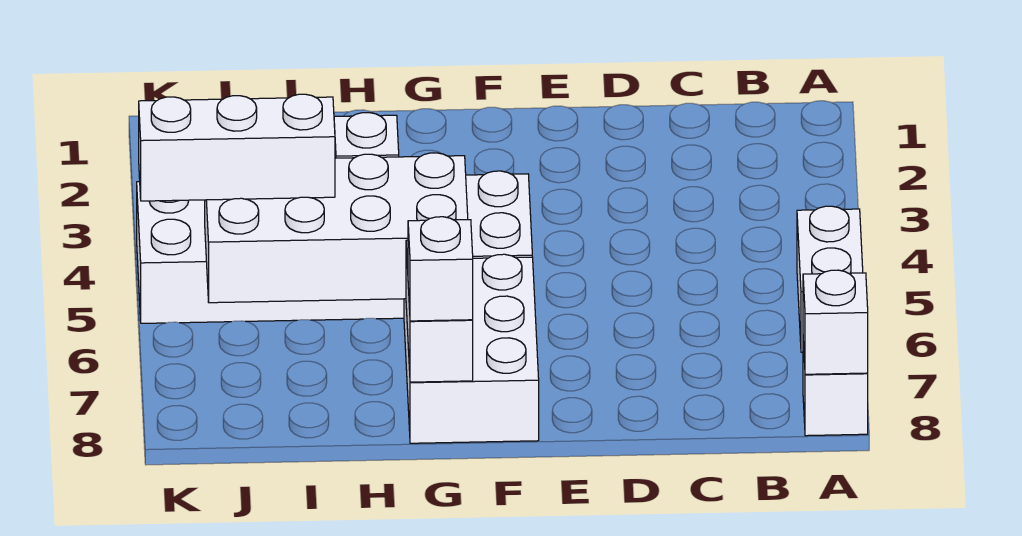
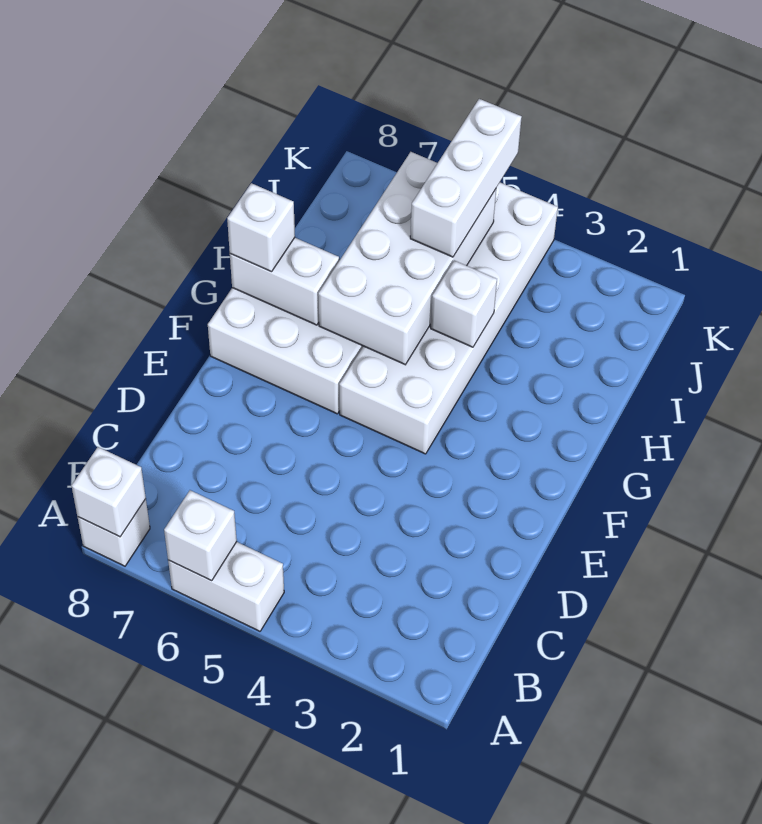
none -> white 1x1 brick [164,490,237,581]

